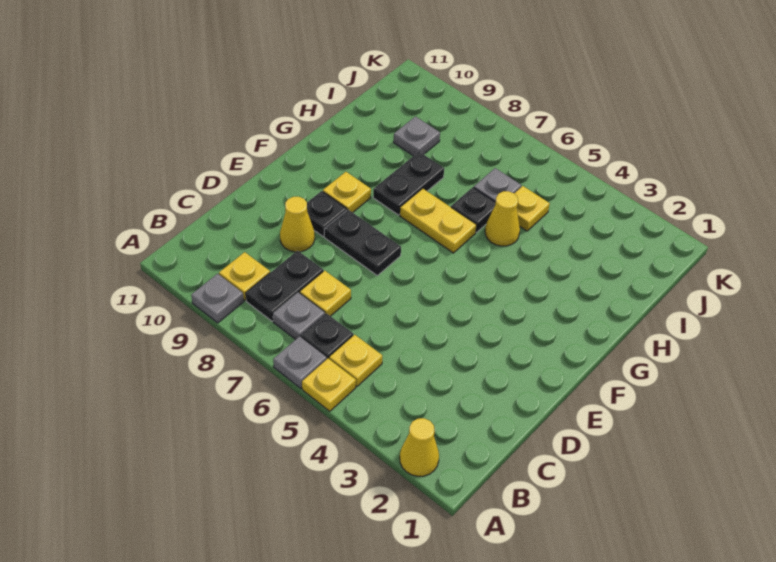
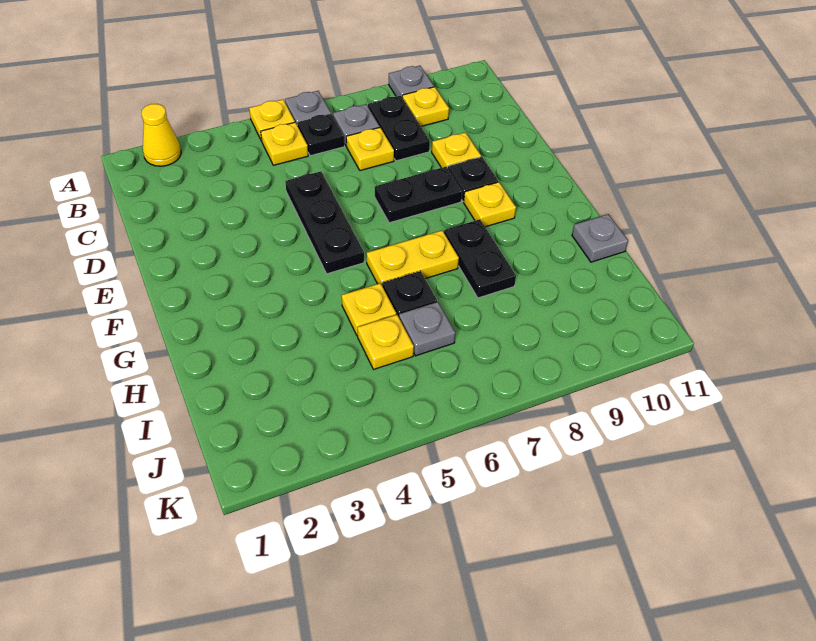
none -> black 1x3 plate [285,171,364,274]
yellow 1x1 cone [280,197,315,252] -> yellow 1x1 plate [432,132,481,168]
yellow 1x1 cone [485,191,520,246] -> yellow 1x1 plate [342,283,396,336]
grey 1x1 plate [394,117,440,156] -> grey 1x1 plate moved to [572,214,628,262]

